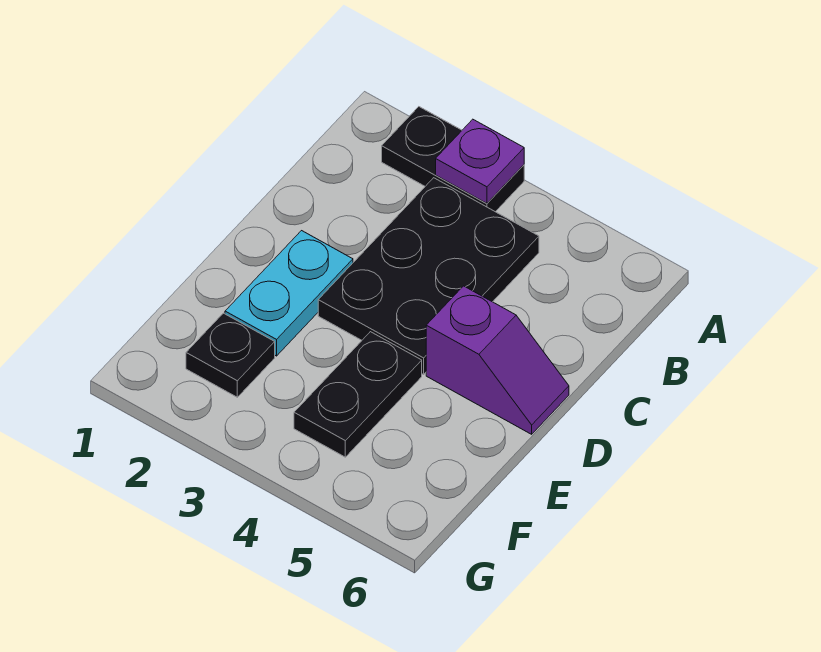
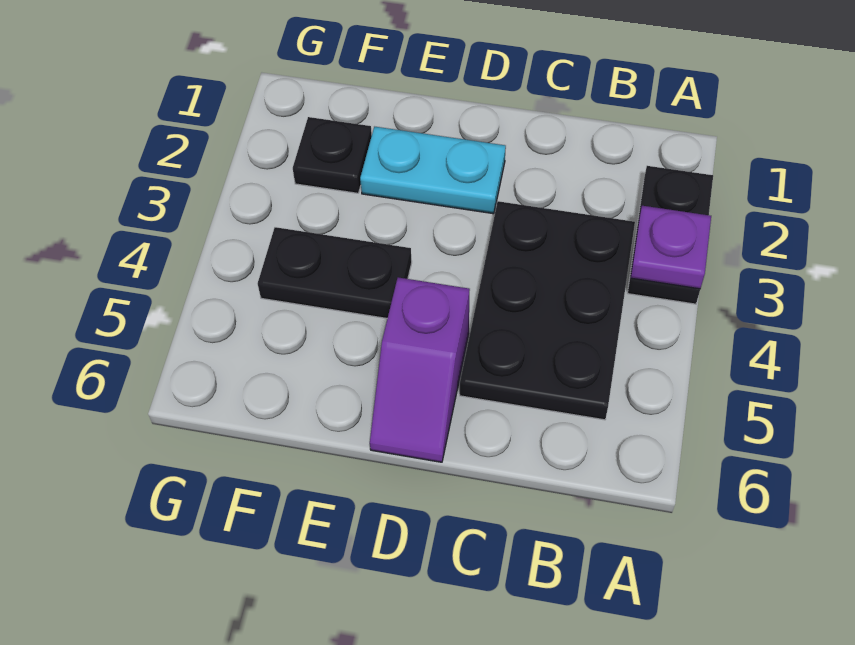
black 2x3 plate [318,178,539,374] -> black 2x3 plate turned to [460,201,635,420]

